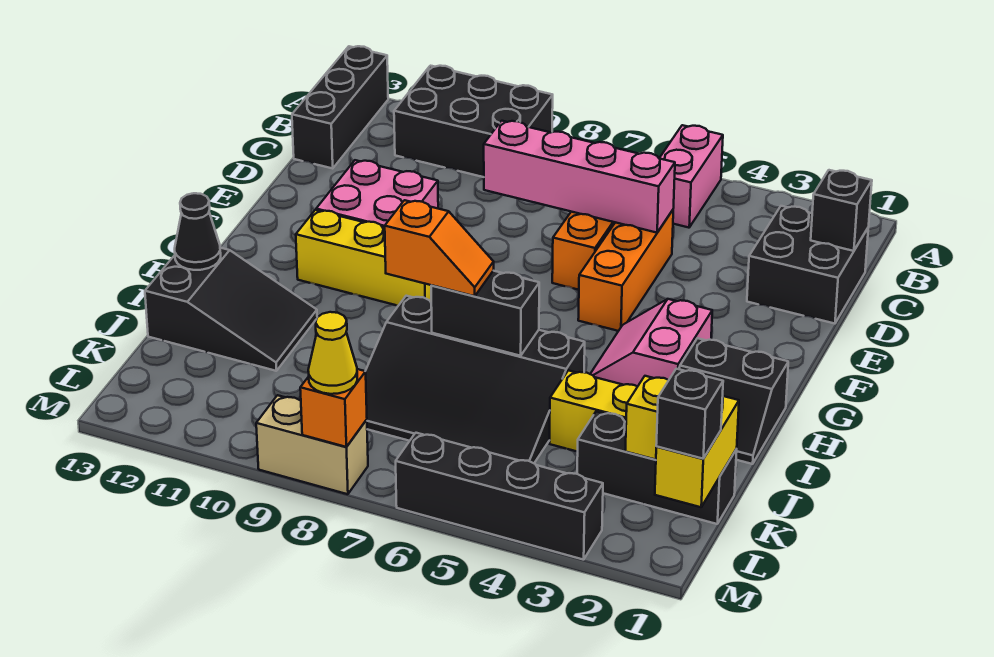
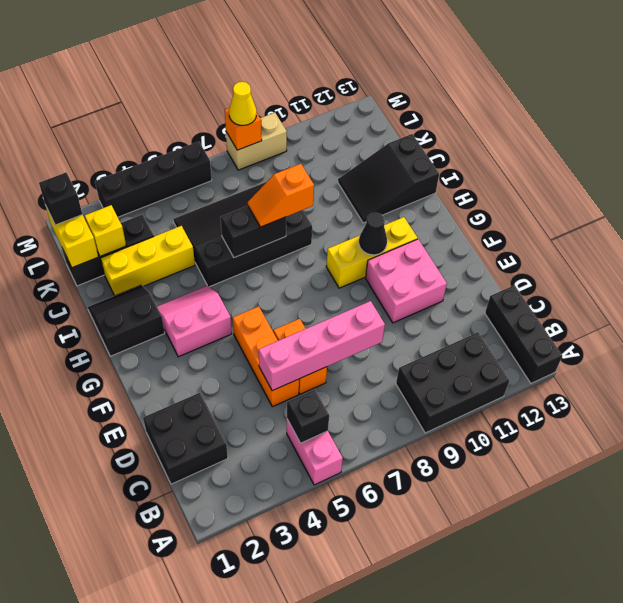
black 1x1 brick [811,170,872,251] -> black 1x1 brick moved to [287,390,329,443]
pink 2x2 slope [591,299,712,387] -> pink 2x2 slope turned to [157,286,232,357]
black 1x1 cone [175,193,221,270] -> black 1x1 cone moved to [359,213,387,255]

